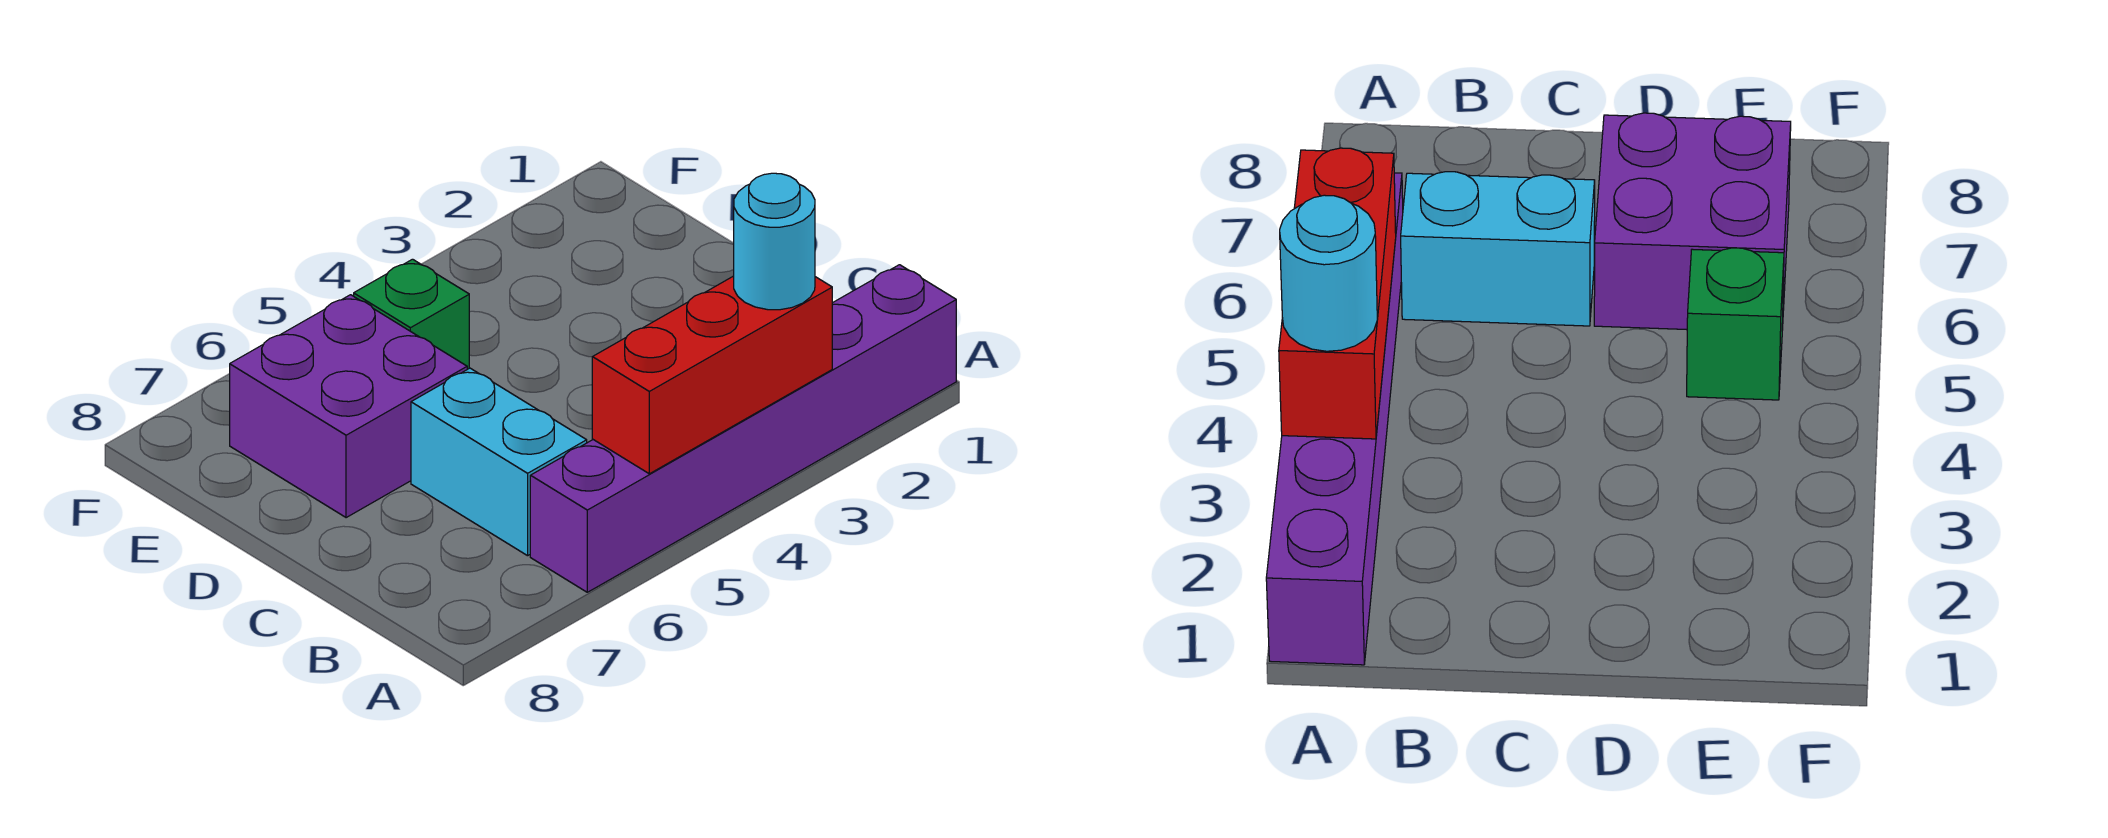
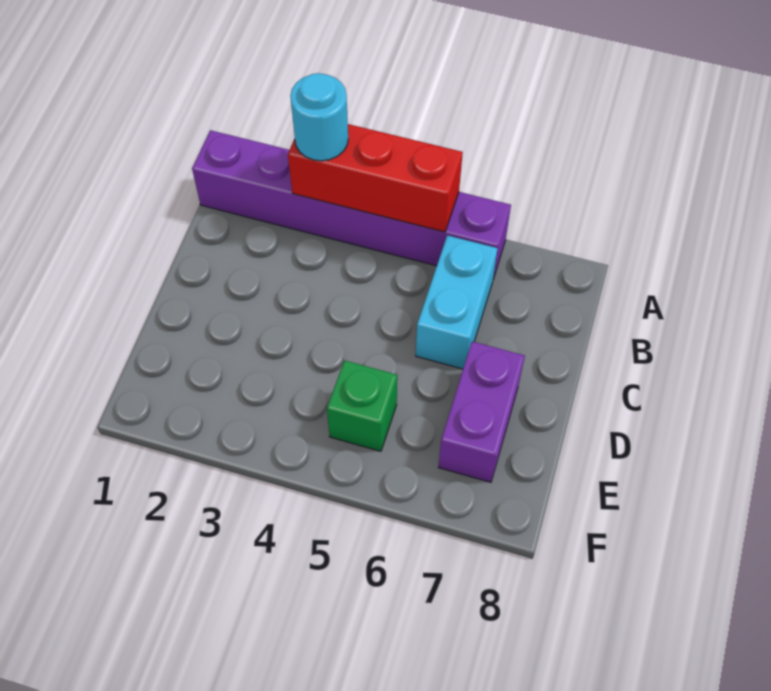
purple 2x2 brick [230,295,467,518] -> purple 1x2 brick [439,342,525,482]

